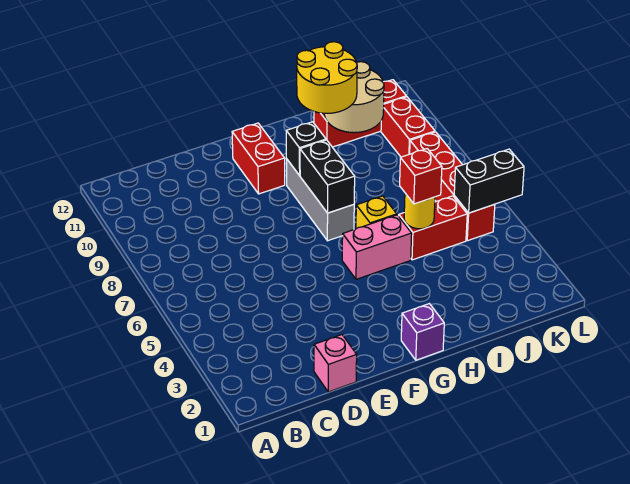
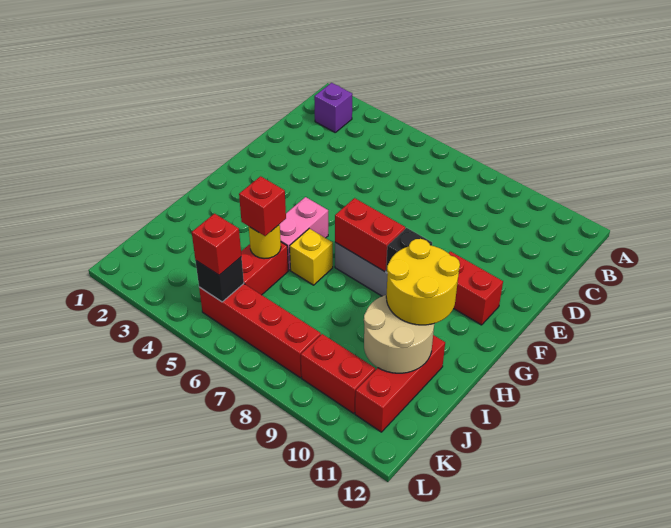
pink 1x1 brick [314,335,357,392] -> none
purple 1x1 brick [401,304,444,360] -> purple 1x1 brick moved to [314,83,352,132]
black 1x2 brick [300,140,355,213] -> red 1x2 brick [335,198,405,271]
black 1x2 brick [454,149,524,213] -> black 1x1 brick [196,257,244,302]
none -> red 1x1 brick [192,214,241,275]

